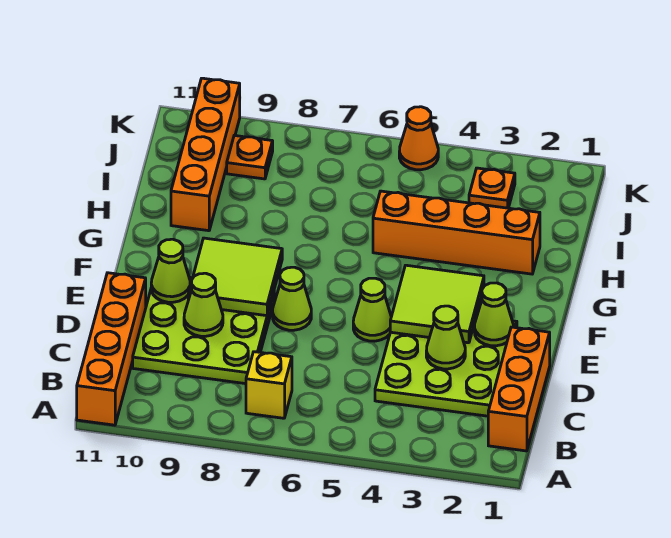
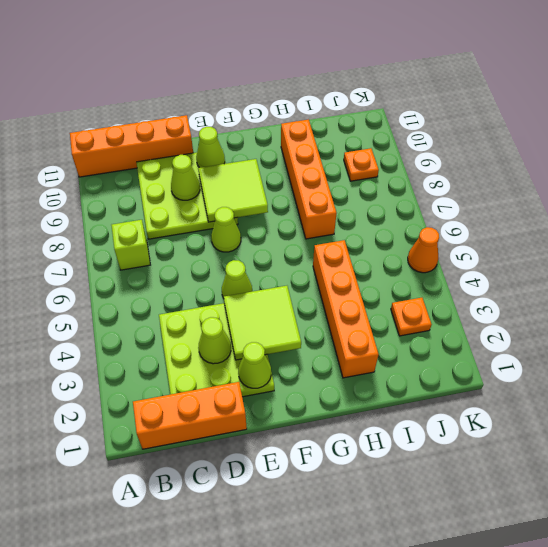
yellow 1x1 brick [246,352,292,418] -> lime 1x1 brick [111,220,150,270]
orange 1x4 brick [171,78,240,231] -> orange 1x4 brick turned to [281,119,337,239]

